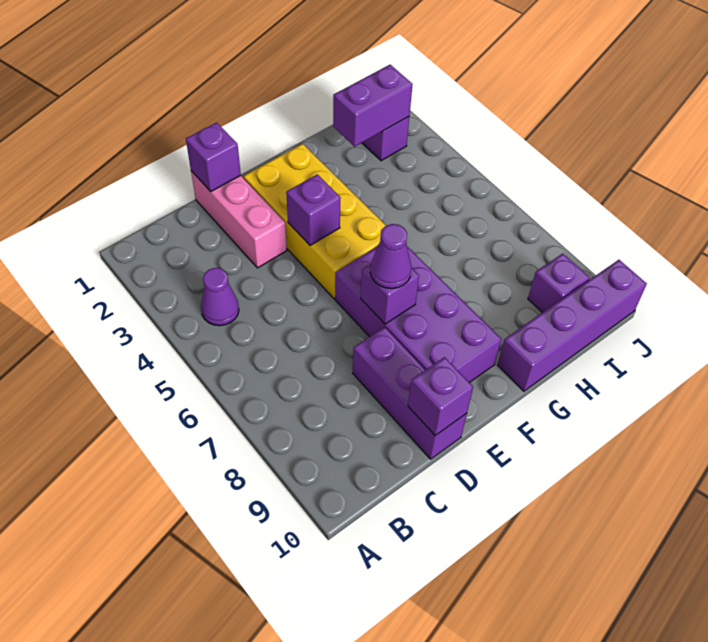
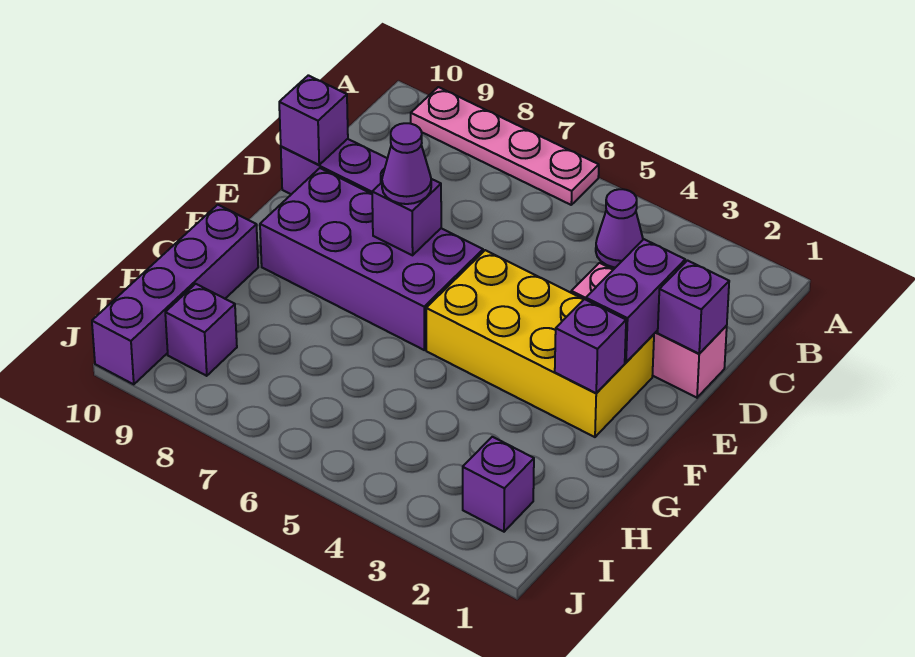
none -> pink 1x4 plate [411,87,599,205]
purple 1x1 brick [286,174,341,245] -> purple 1x1 brick moved to [555,299,626,393]
purple 1x2 brick [333,65,413,147] -> purple 1x2 brick moved to [586,239,685,362]

